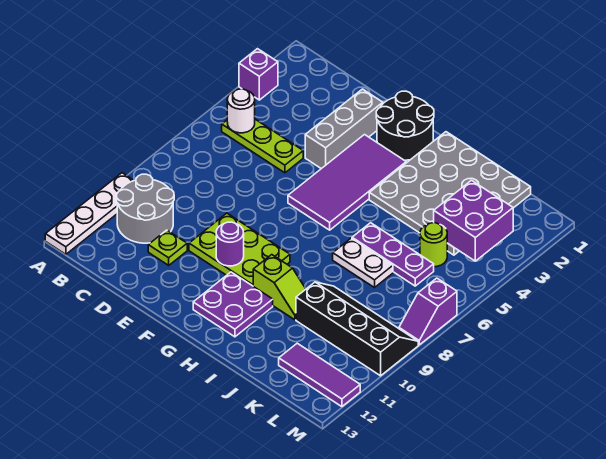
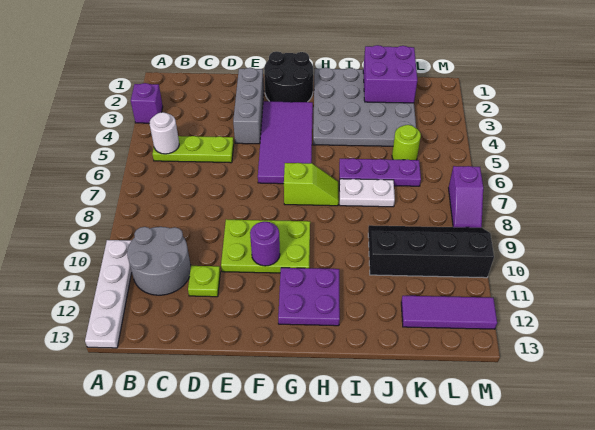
lime 1x2 slope [253,255,306,320] -> lime 1x2 slope moved to [284,163,339,206]
purple 2x2 brick [434,180,513,261] -> purple 2x2 brick moved to [363,45,417,103]

